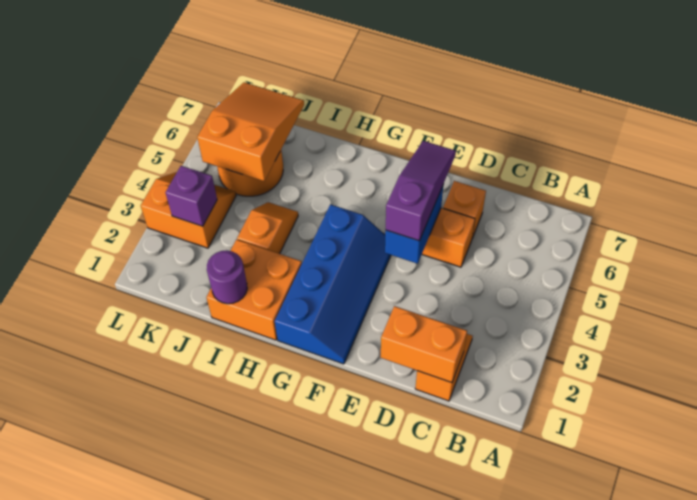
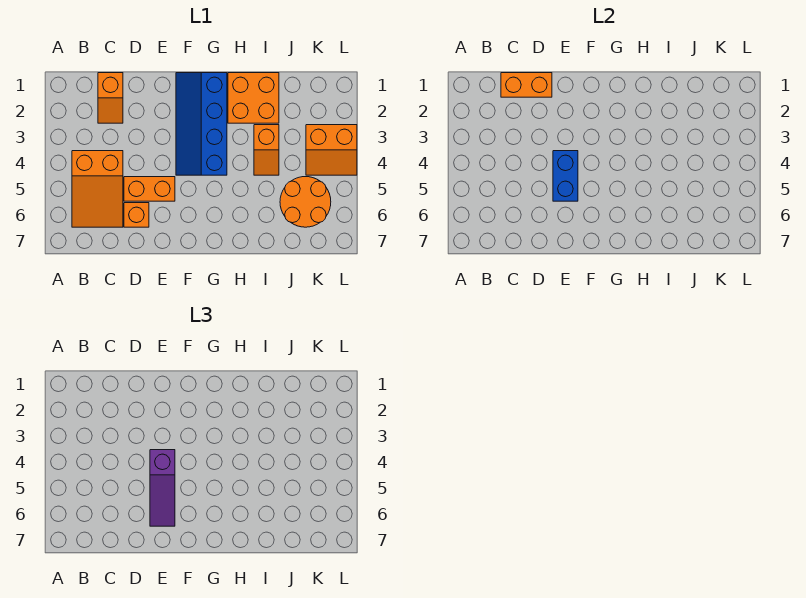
purple 1x1 round brick [206,250,247,304] -> none
orange 2x3 slope [197,82,304,181] -> orange 2x3 slope moved to [72,151,123,227]
purple 1x1 brick [166,166,217,226] -> none

